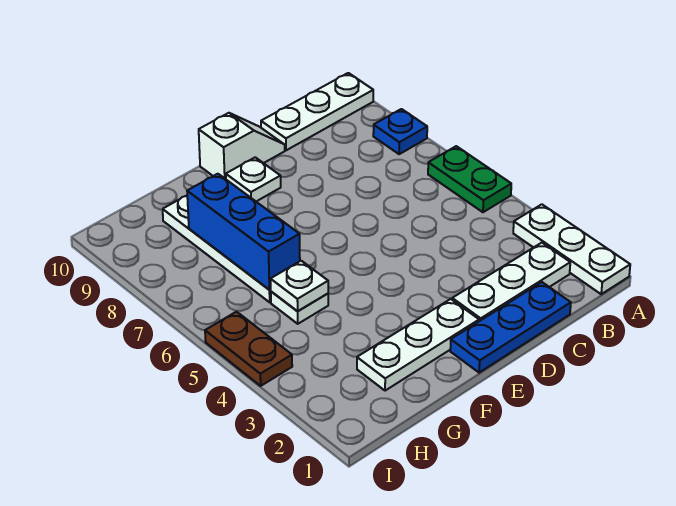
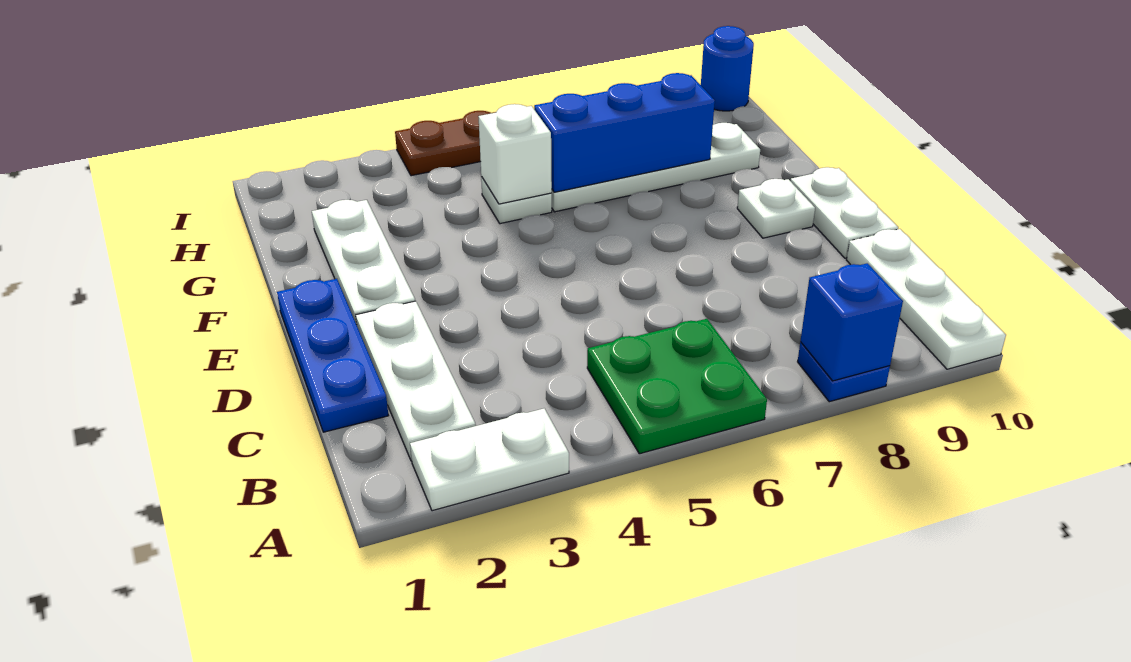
white 1x3 plate [513,204,630,294] -> white 1x2 plate [410,409,569,511]
green 1x2 plate [428,146,511,212] -> green 2x2 plate [587,319,767,454]
none -> blue 1x1 brick [800,263,903,381]
white 1x2 slope [199,113,285,179] -> white 1x2 plate [791,167,898,258]
white 1x1 plate [271,261,328,311] -> white 1x1 brick [478,104,552,204]
none -> blue 1x1 round brick [701,26,754,111]

